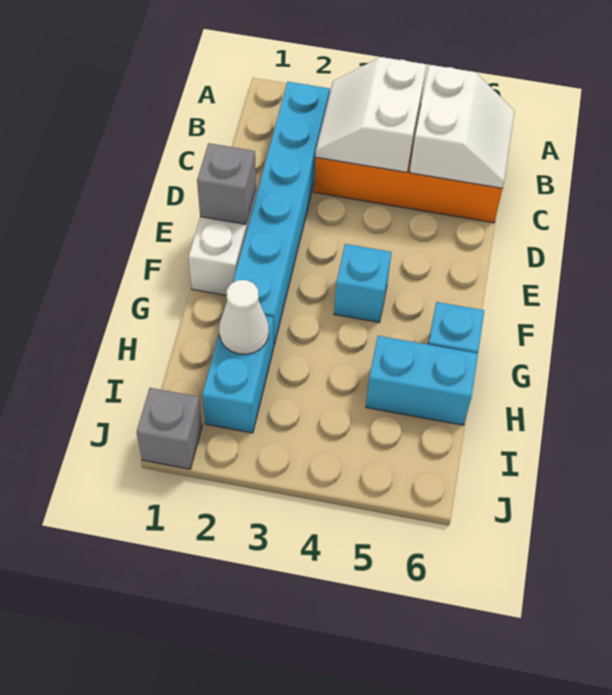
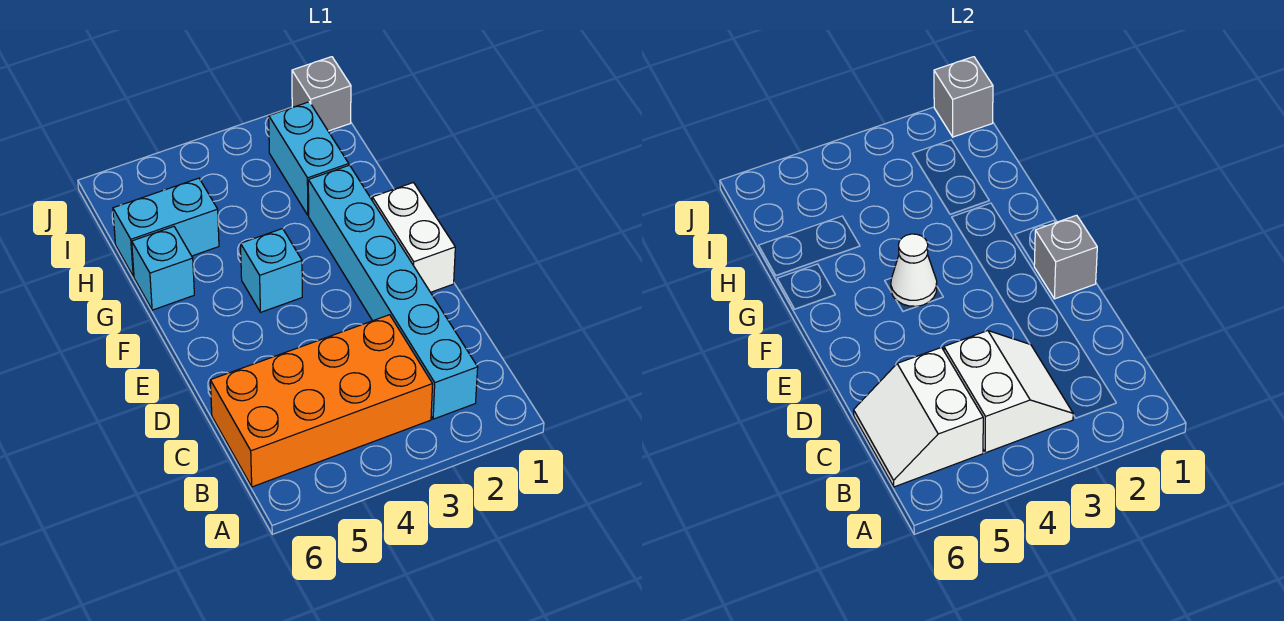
white 1x1 cone [219,280,269,354] -> white 1x1 cone moved to [891,234,937,306]
none -> grey 1x1 brick [934,57,993,137]

